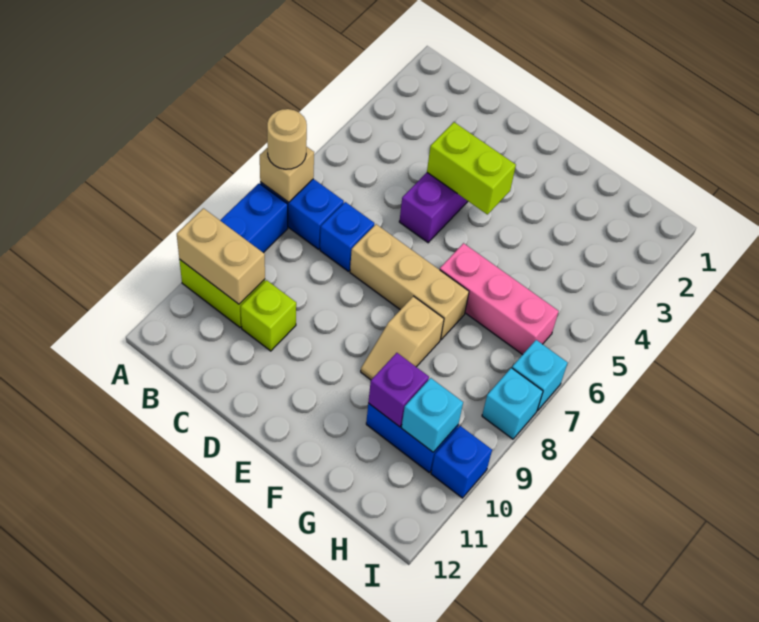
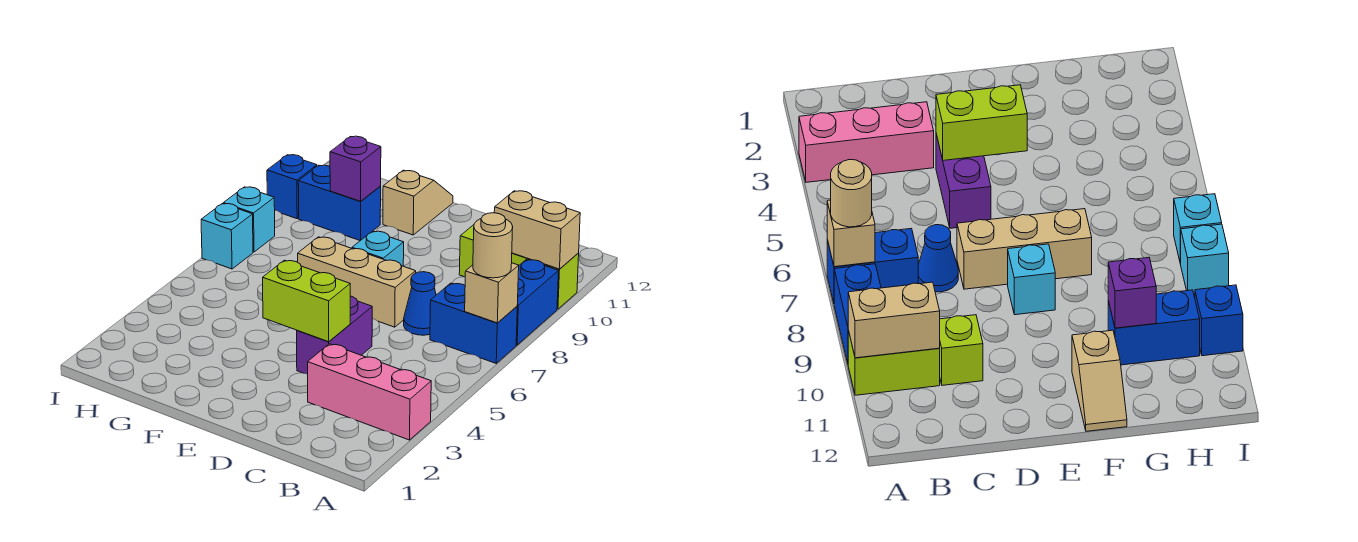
blue 1x1 brick [320,202,374,271] -> blue 1x1 cone [404,272,436,335]
pink 1x3 brick [440,243,559,355] -> pink 1x3 brick moved to [308,344,431,440]
tan 1x2 slope [361,296,444,380] -> tan 1x2 slope moved to [383,170,453,235]
cyan 1x1 brick [402,378,463,452] -> cyan 1x1 brick moved to [352,231,404,266]

